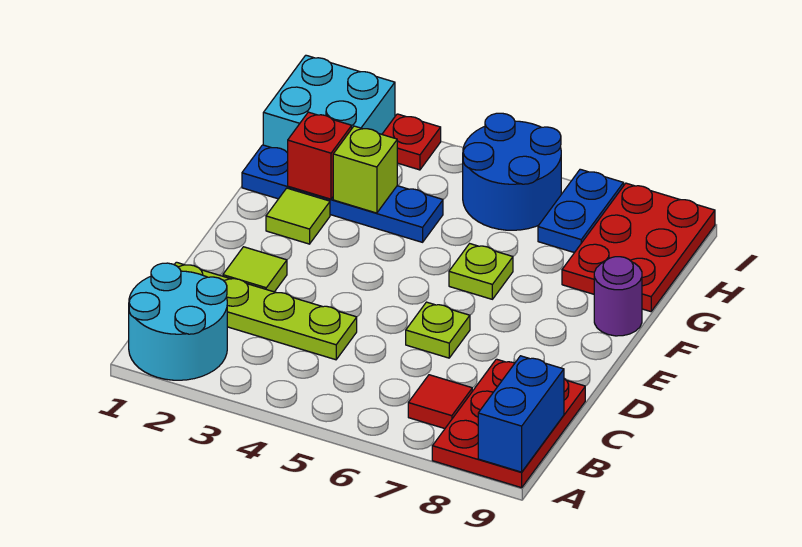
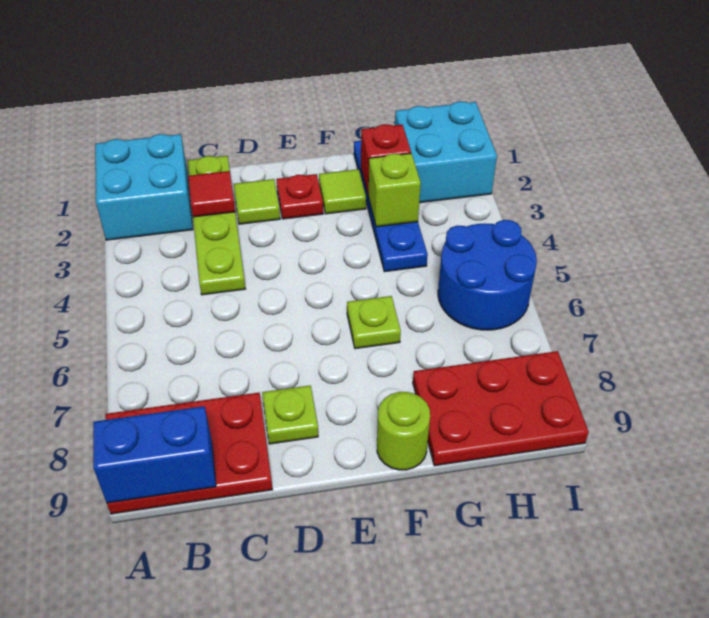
cyan 2x2 round brick [129,263,227,380] -> cyan 2x2 brick [95,134,193,240]
red 1x1 tile [408,375,472,429] -> red 1x1 tile moved to [188,171,235,217]
lime 1x1 plate [406,302,470,358] -> lime 1x1 plate moved to [262,385,318,444]
purple 1x1 round brick [594,257,642,336] -> lime 1x1 round brick [377,392,430,470]
blue 1x2 plate [538,169,624,253] -> none
red 1x1 plate [382,114,441,170] -> red 1x1 plate moved to [276,174,323,219]

